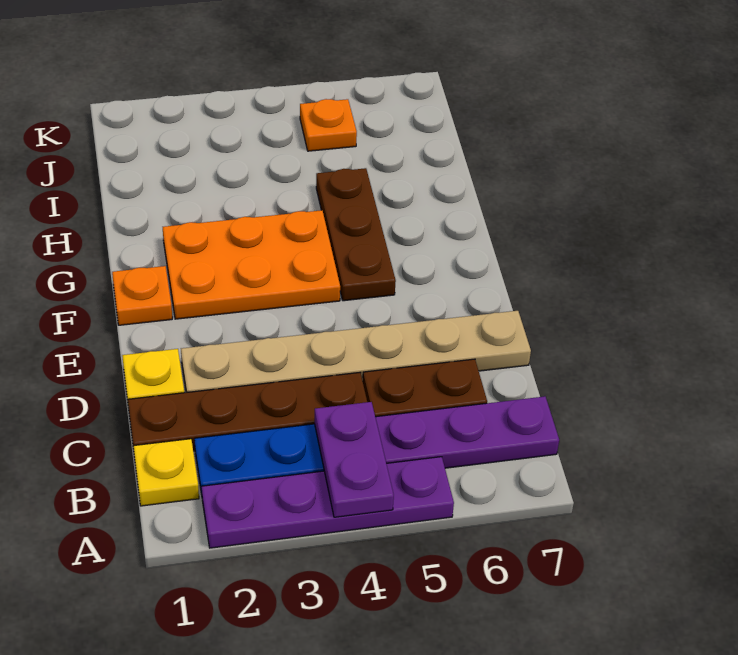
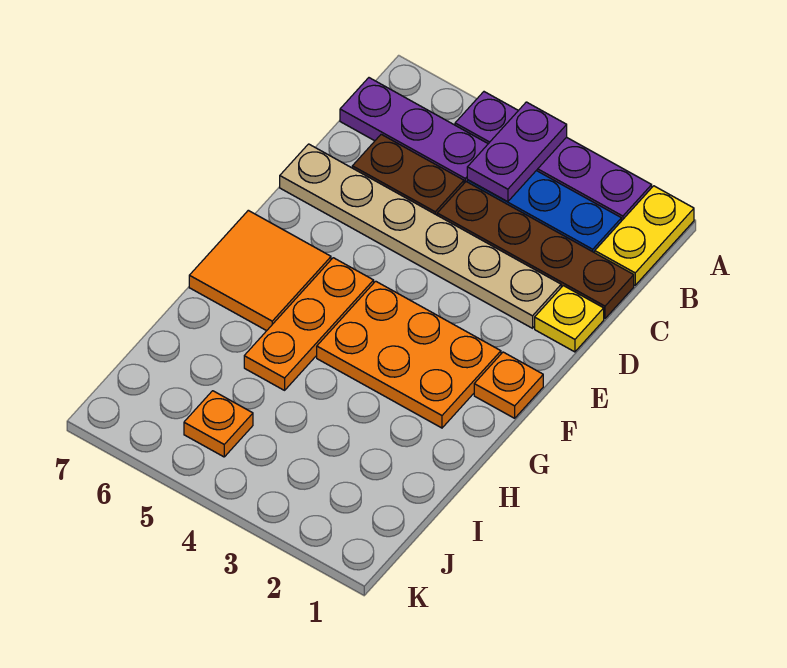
yellow 1x1 plate [133,439,199,506] -> yellow 1x2 plate [595,186,694,285]
brown 1x3 plate [316,168,396,301] -> orange 1x3 plate [244,258,374,390]
none -> orange 2x2 tile [189,210,331,331]

